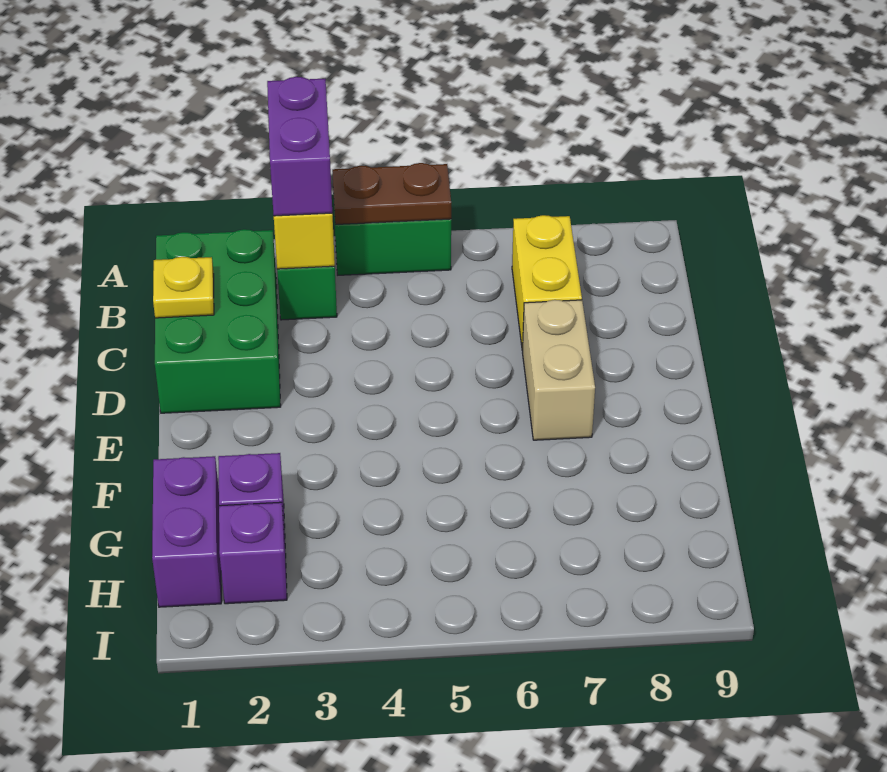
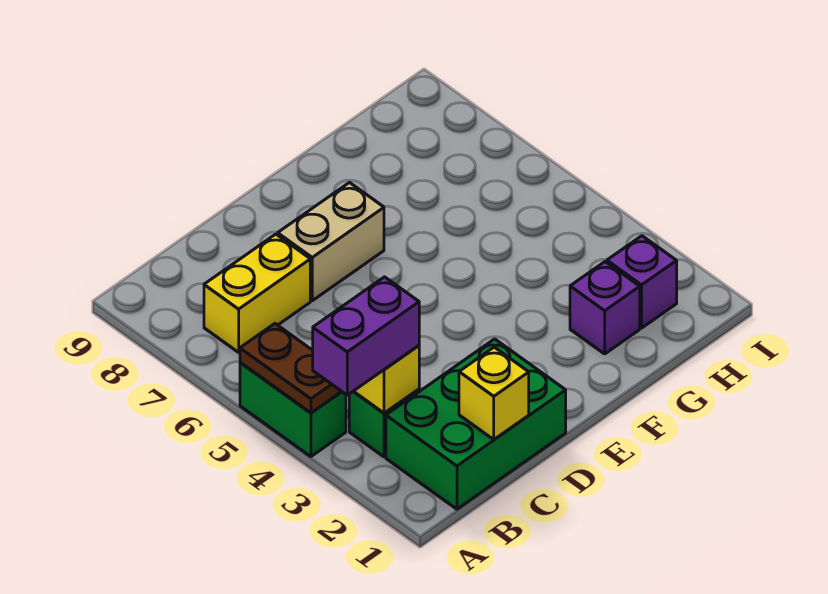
yellow 1x1 plate [153,257,214,318] -> yellow 1x1 brick [459,347,529,439]
purple 1x2 brick [152,456,221,607] -> none

